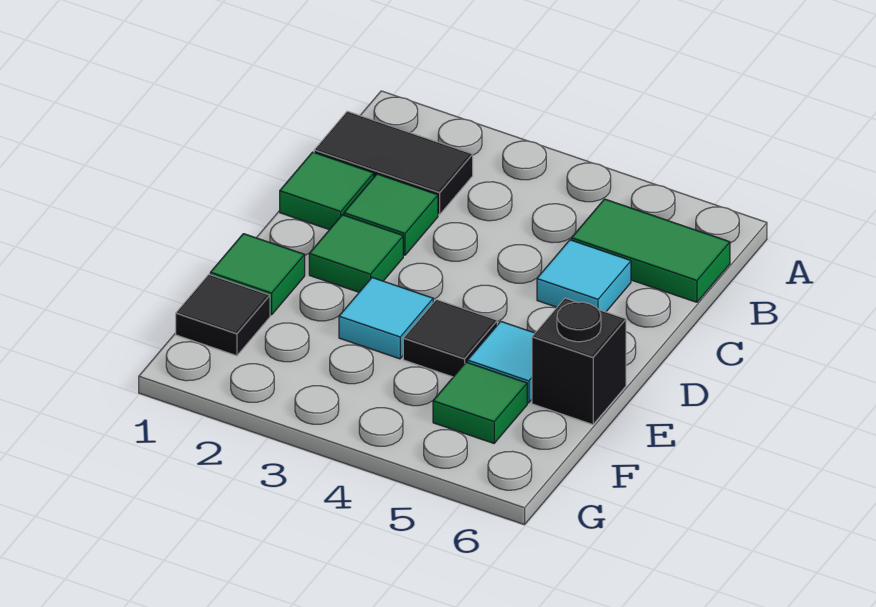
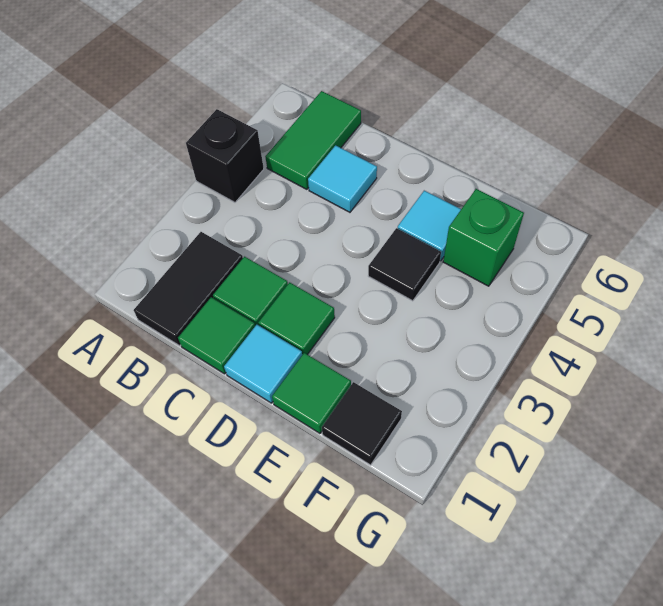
cyan 1x1 tile [339,278,433,359] -> cyan 1x1 tile moved to [224,325,302,403]
black 1x1 brick [532,298,626,425] -> black 1x1 brick moved to [186,109,264,202]
green 1x1 tile [433,362,527,443] -> green 1x1 brick [443,189,524,286]

